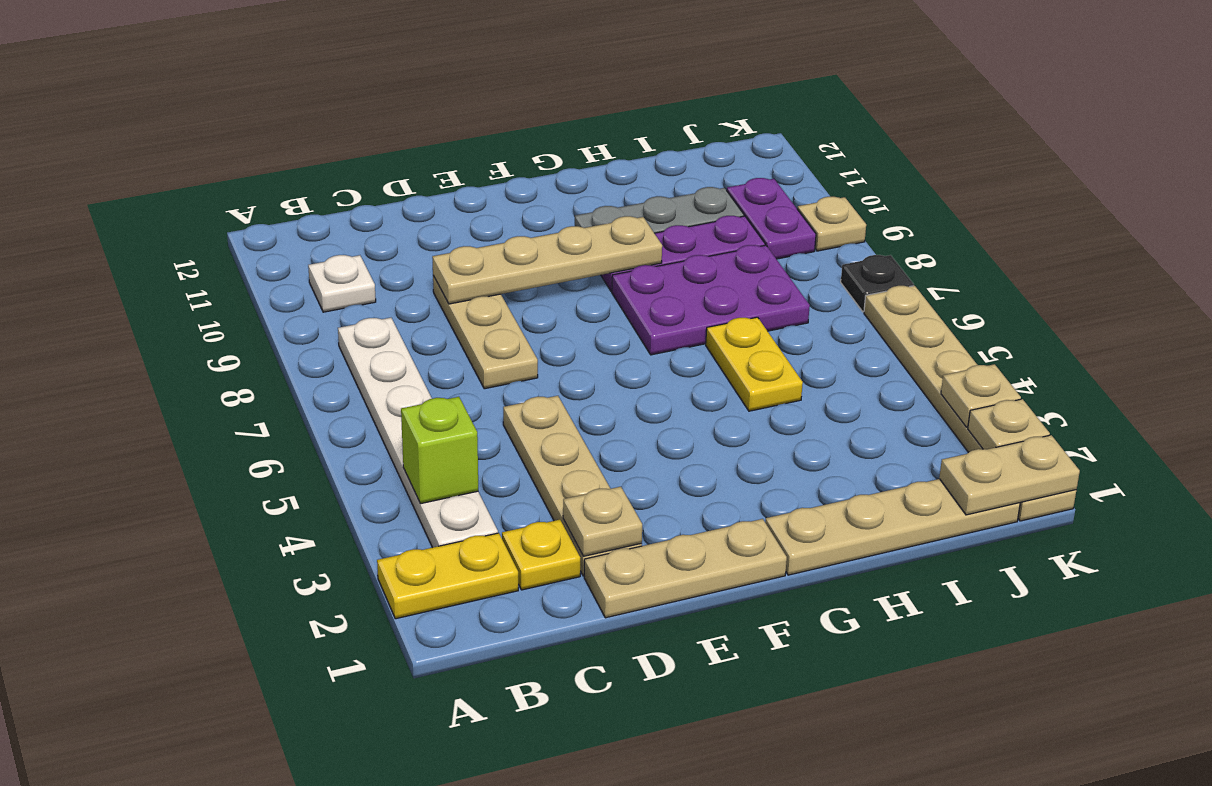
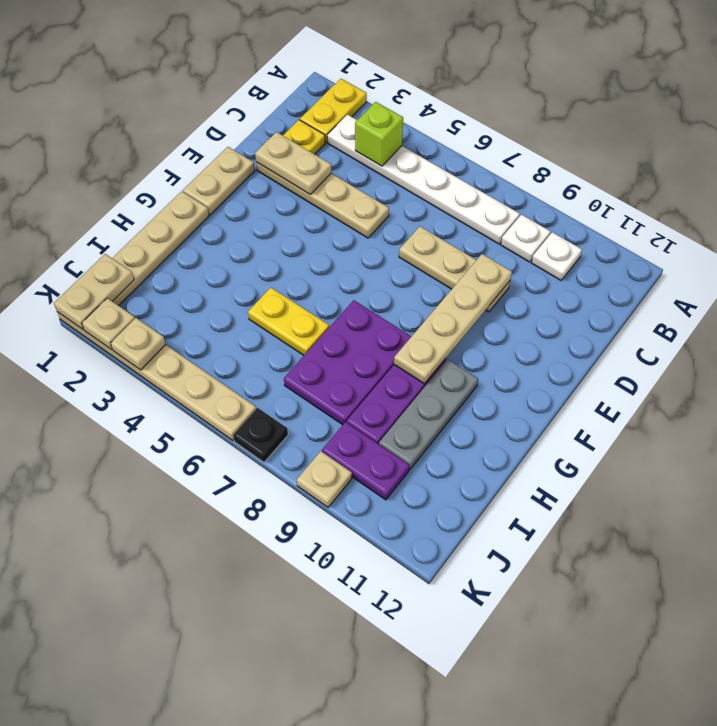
none -> white 1x1 plate [501,215,551,262]
tan 1x3 plate [584,519,787,618] -> tan 1x2 plate [183,147,255,215]
tan 1x1 plate [563,487,642,556] -> tan 1x2 plate [255,132,331,194]

